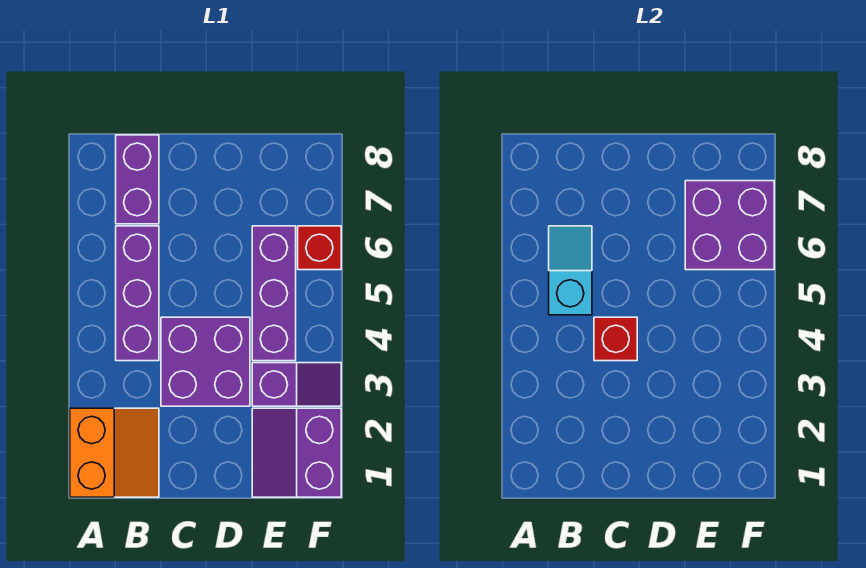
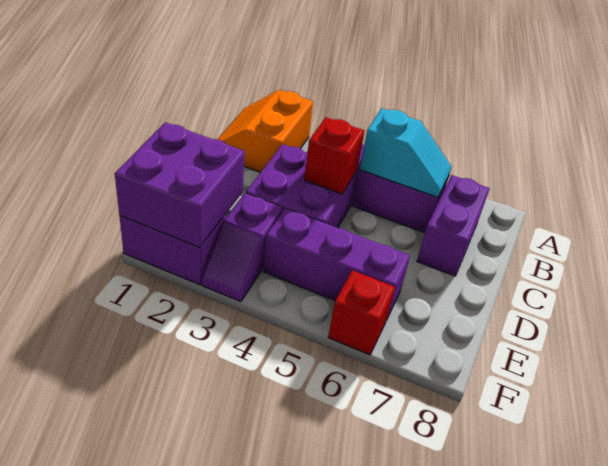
orange 2x2 slope [70,408,159,497] -> orange 2x2 slope turned to [217,90,313,172]
purple 1x2 brick [116,135,159,224] -> purple 1x2 brick turned to [417,175,490,276]
purple 2x2 brick [685,181,774,270] -> purple 2x2 brick moved to [115,122,245,247]

